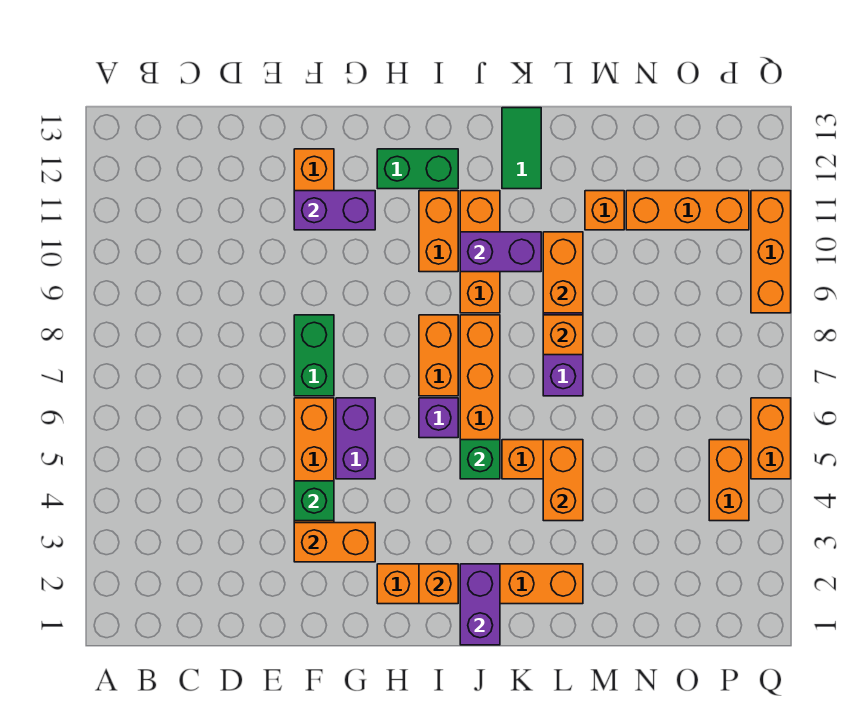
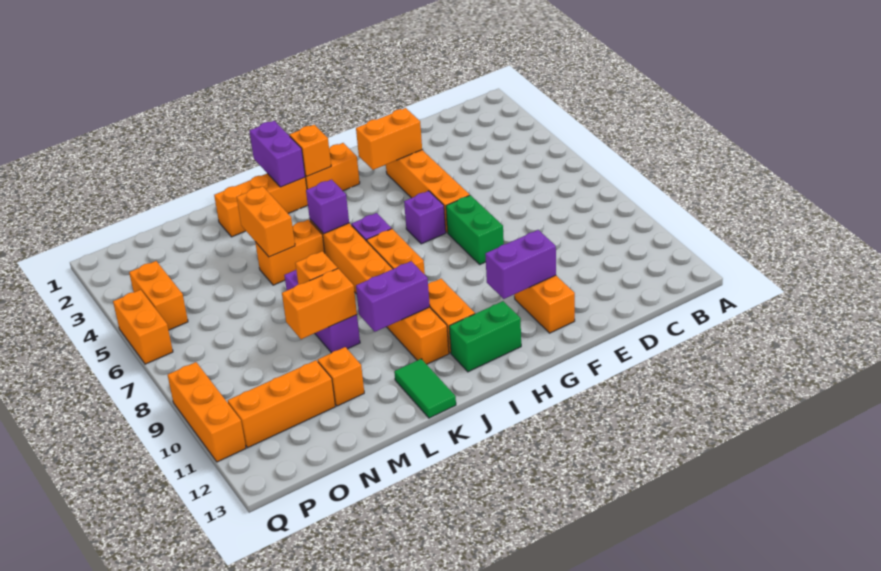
green 1x1 brick [294,481,334,521] -> none
purple 1x2 brick [336,398,375,479] -> purple 1x1 brick [404,191,446,244]
green 1x1 brick [460,440,500,479] -> purple 1x1 brick [306,180,349,234]
orange 1x2 brick [543,232,583,313] -> orange 1x2 brick turned to [282,269,357,339]

